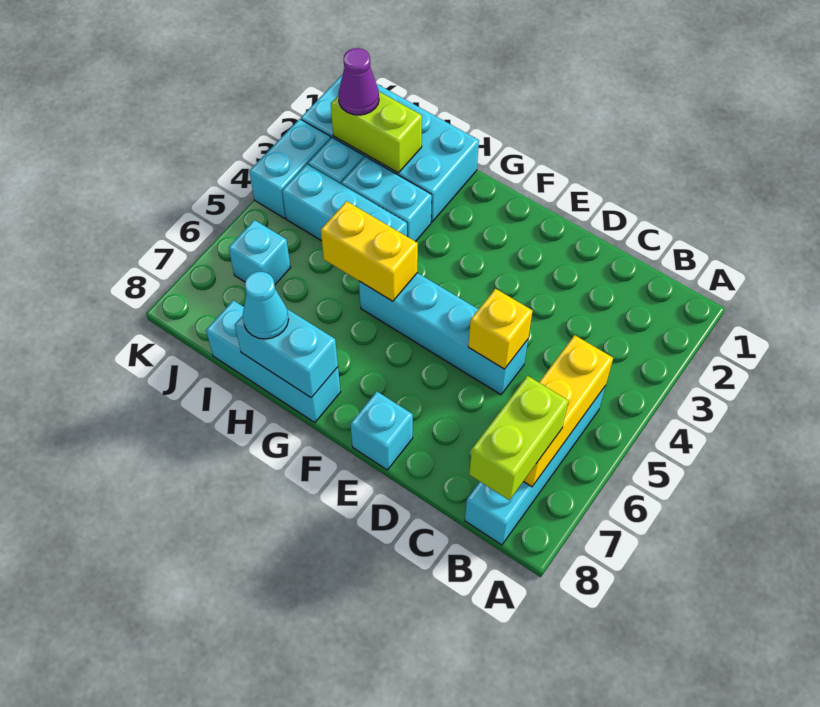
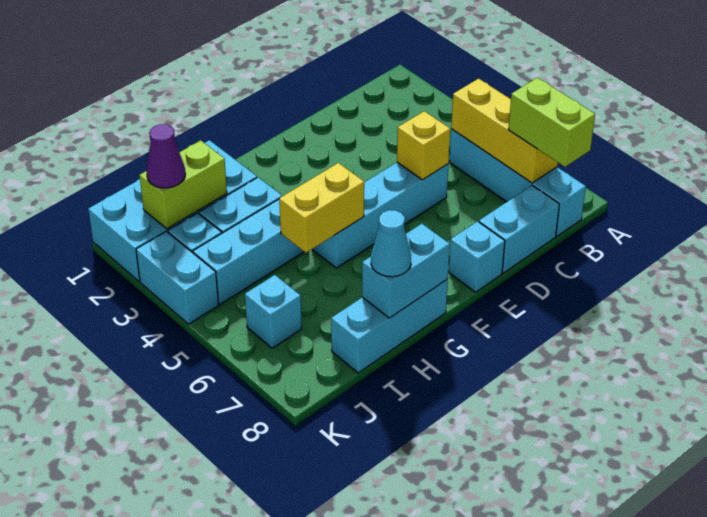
none -> cyan 1x2 brick [479,185,559,273]

